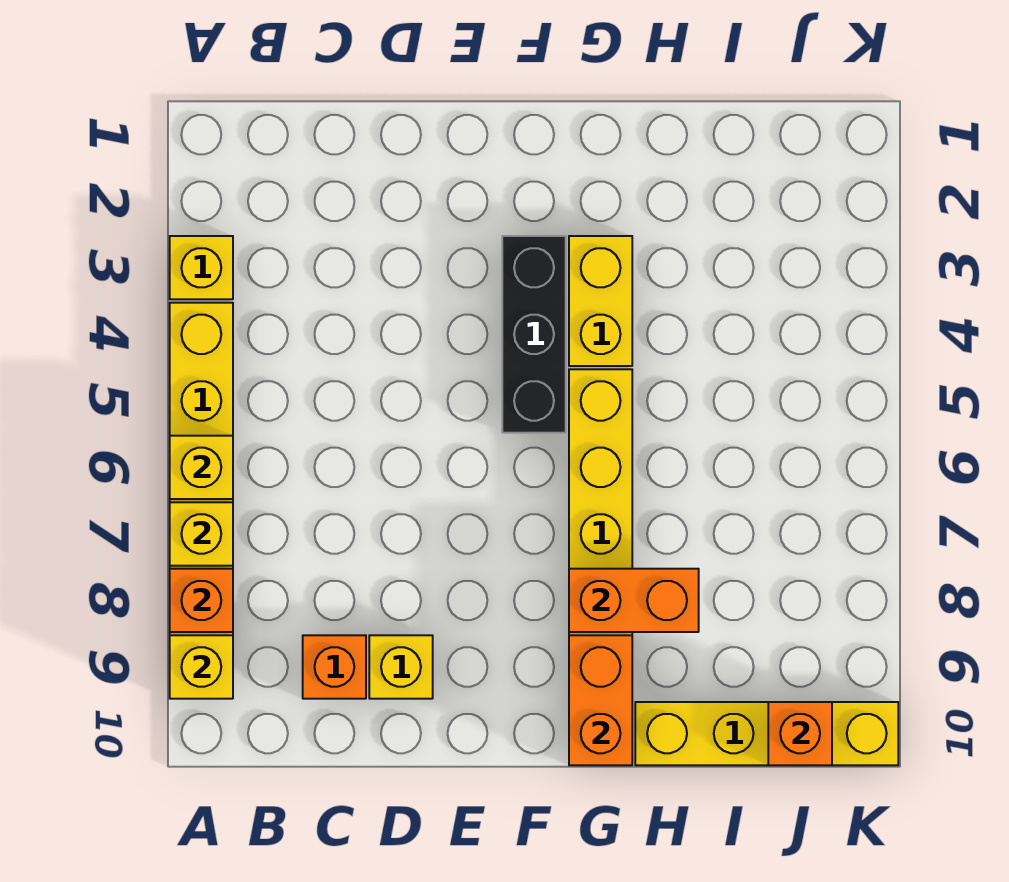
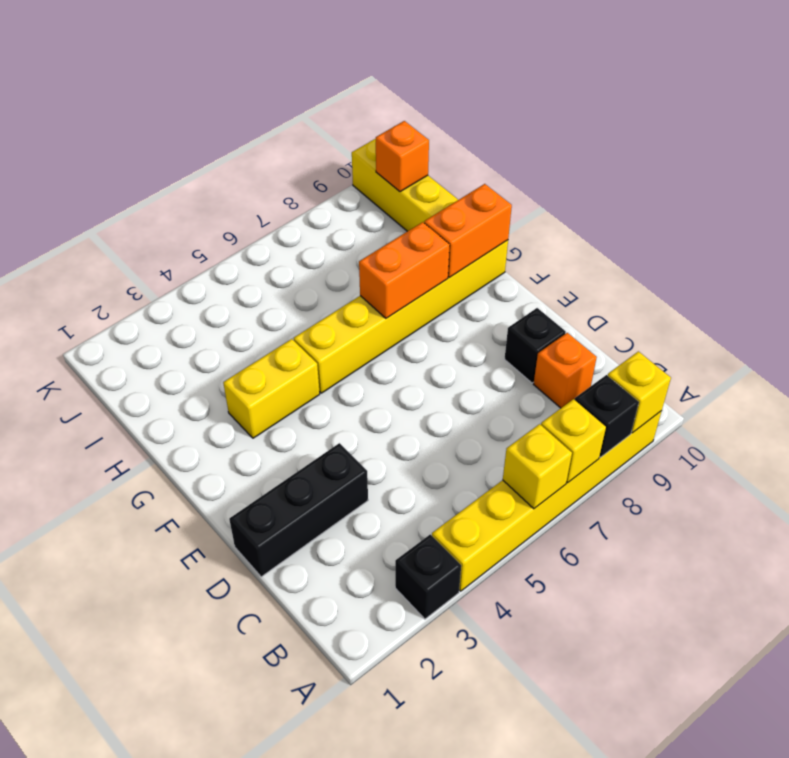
yellow 1x1 brick [170,236,233,299] -> black 1x1 brick [395,534,461,619]
orange 1x1 brick [170,569,233,632] -> black 1x1 brick [575,375,639,457]
yellow 1x1 brick [369,635,433,699] -> black 1x1 brick [505,308,566,383]
black 1x3 brick [502,236,566,433] -> black 1x3 brick moved to [229,443,368,577]
orange 1x2 brick [569,569,699,632] -> orange 1x2 brick turned to [359,222,450,318]

